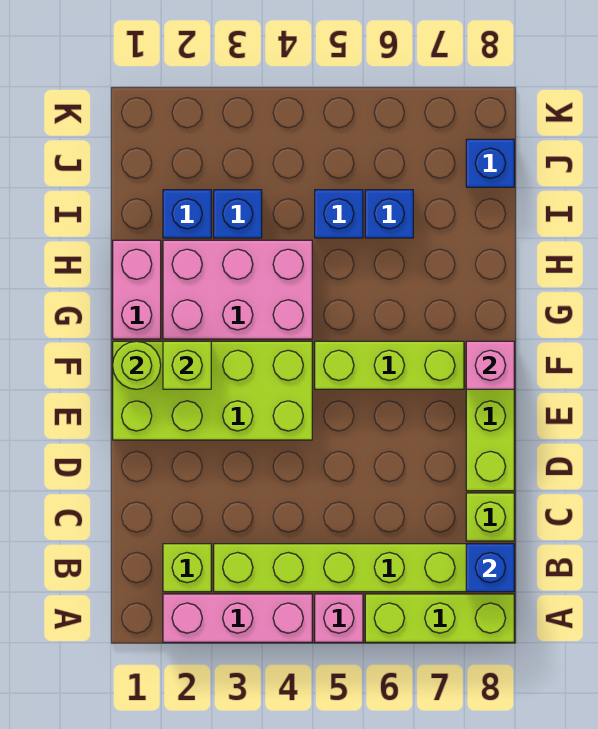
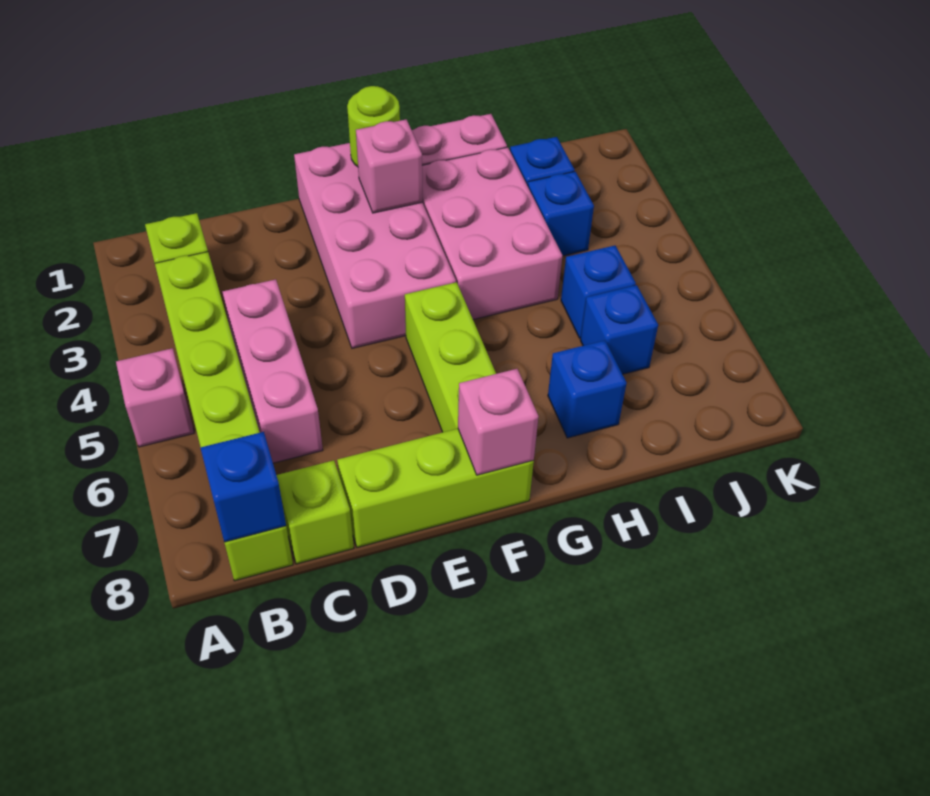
pink 1x3 brick [163,594,312,642] -> pink 1x3 brick moved to [223,279,323,463]
lime 1x3 brick [365,594,514,642] -> none
lime 2x4 brick [113,341,312,440] -> pink 2x4 brick [294,143,456,348]
lime 1x1 brick [163,341,211,389] -> pink 1x1 brick [356,119,423,213]
blue 1x1 brick [466,139,514,187] -> blue 1x1 brick moved to [548,340,627,438]

